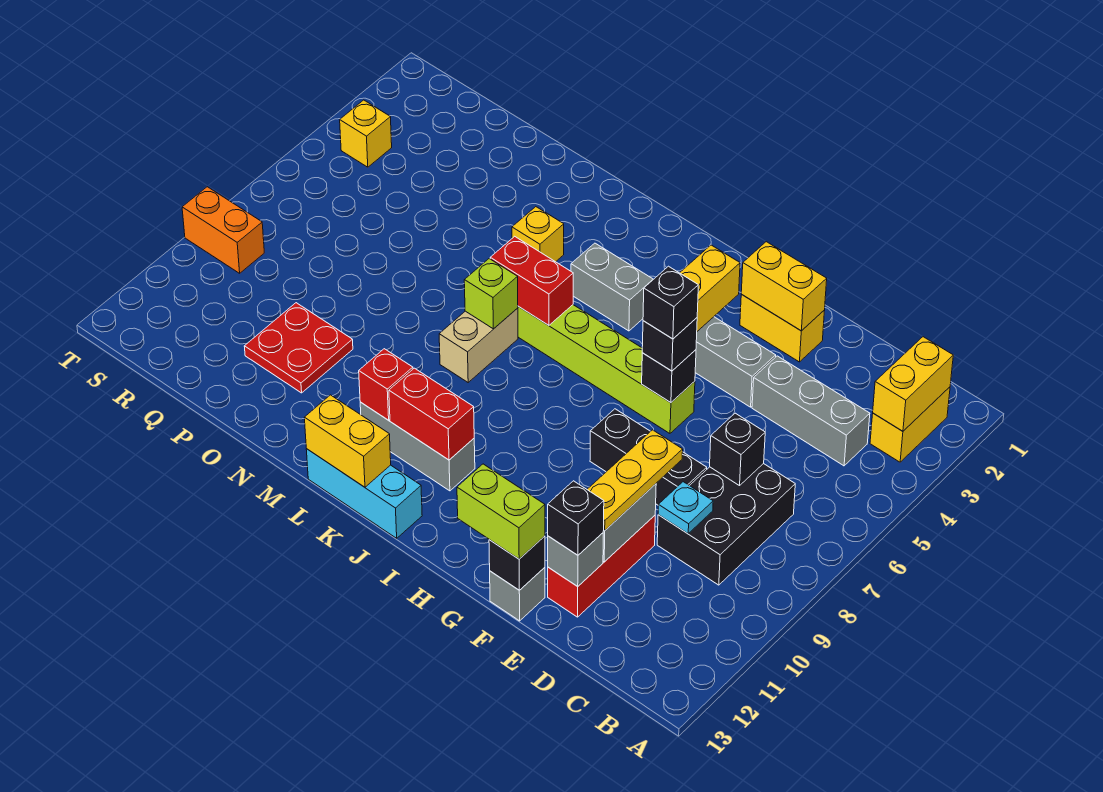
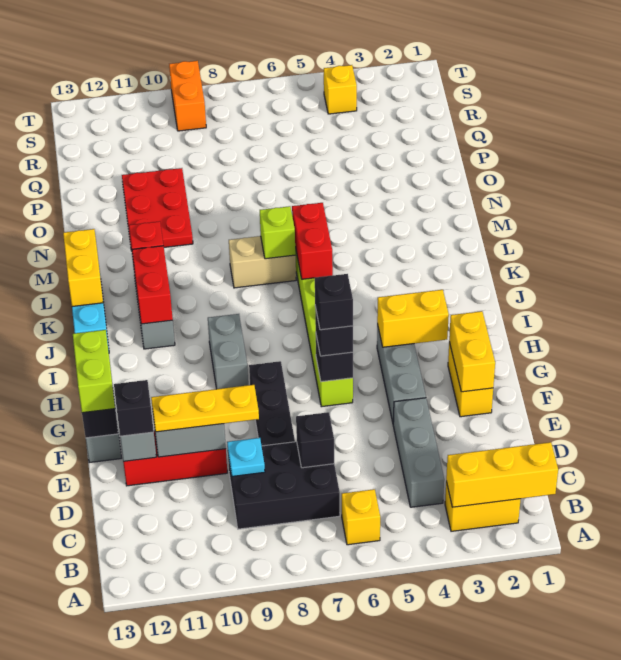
yellow 1x2 brick [873,337,953,431] -> yellow 1x3 brick [446,442,558,507]
grey 1x2 brick [571,243,653,331] -> grey 1x2 brick moved to [208,314,248,389]
yellow 1x1 brick [512,207,564,262] -> yellow 1x1 brick moved to [342,489,380,545]
red 2x2 plate [244,303,353,393] -> red 2x3 plate [122,168,193,251]

